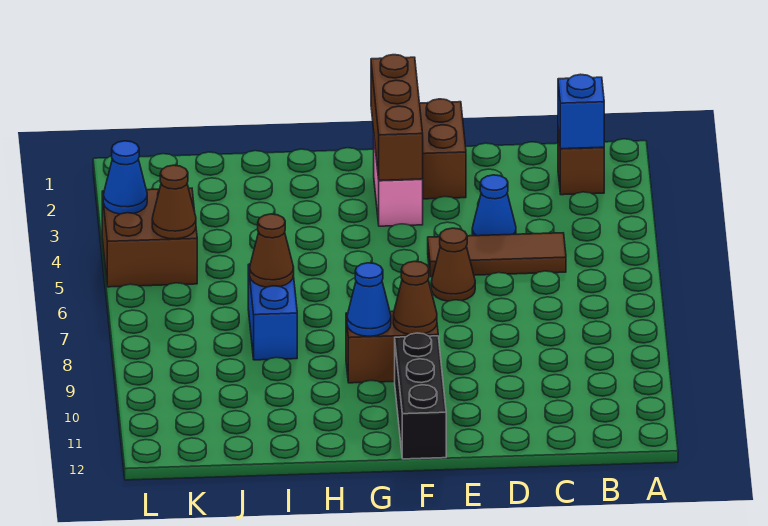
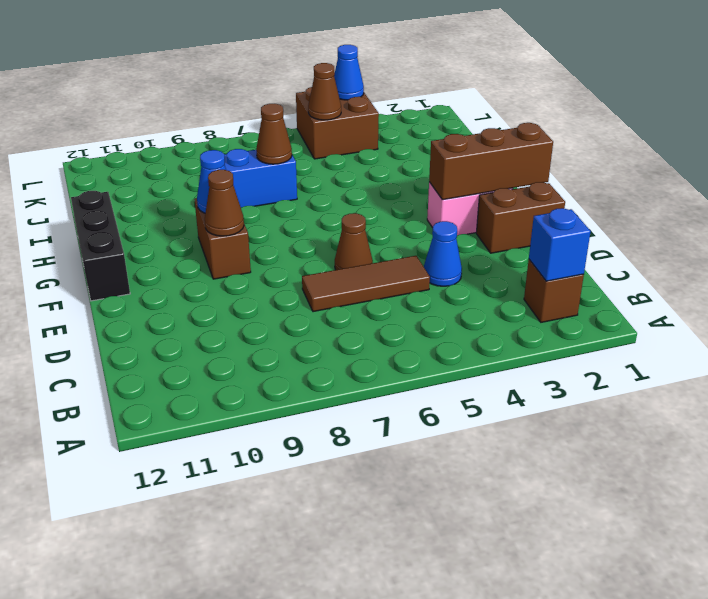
brown 1x3 tile [428,233,566,277] -> brown 1x3 tile turned to [302,256,430,312]
black 1x3 brick [395,333,446,459] -> black 1x3 brick turned to [71,191,130,301]

